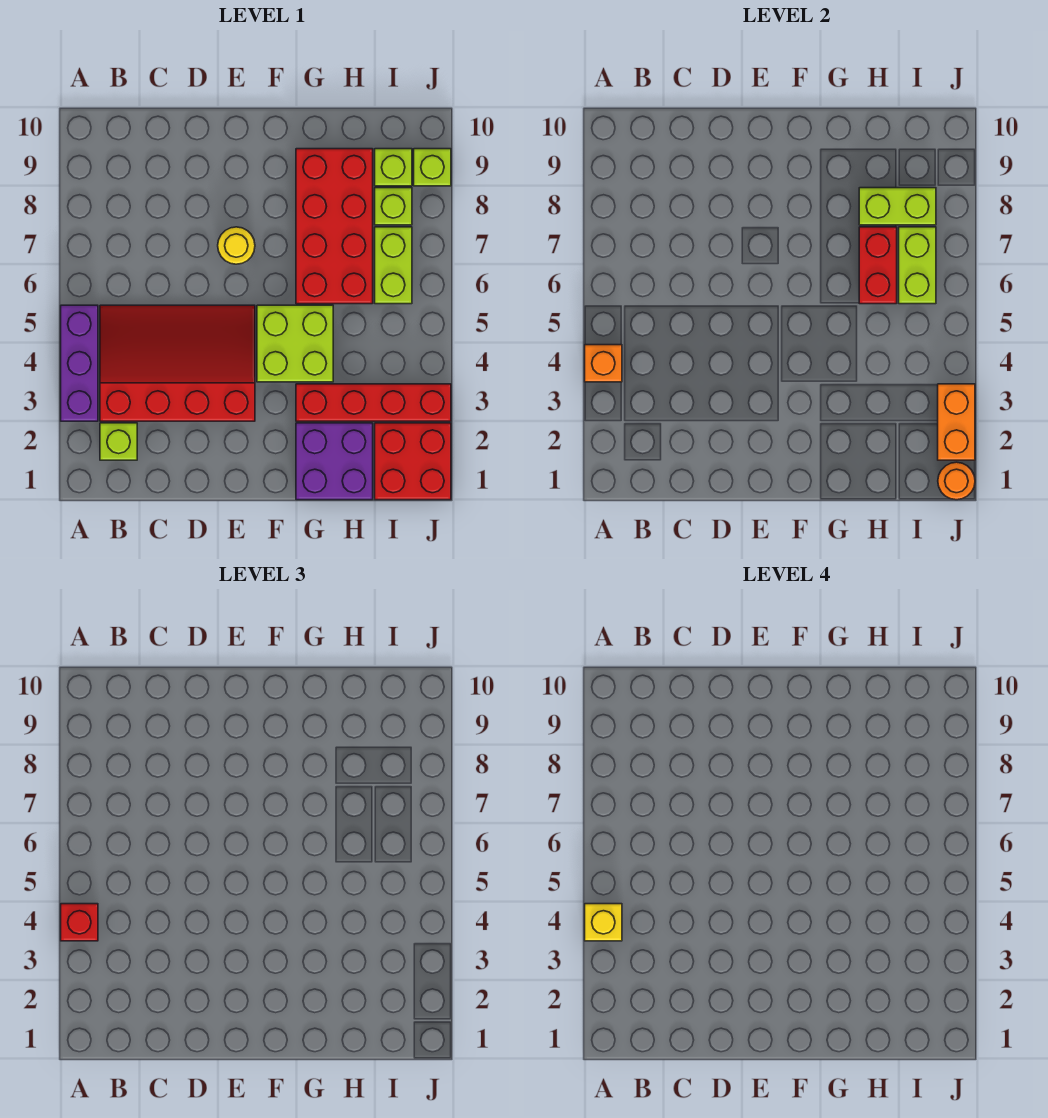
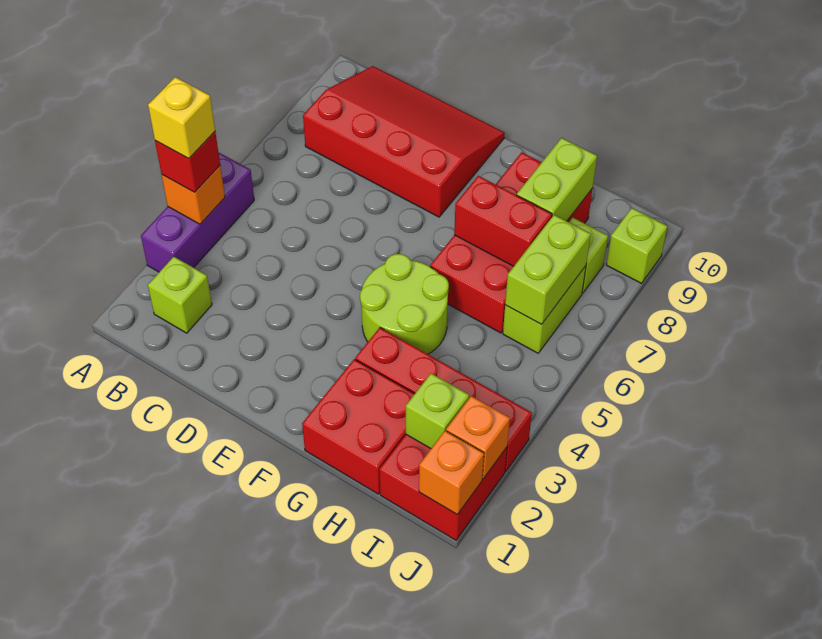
red 3x4 slope [100,305,255,421] -> red 3x4 slope moved to [303,66,505,217]
yellow 1x1 round brick [218,227,255,264] -> none
lime 2x2 brick [257,305,333,382] -> lime 2x2 round brick [360,254,449,354]
purple 2x2 brick [296,423,373,500] -> red 2x2 brick [302,359,415,494]
red 1x2 brick [859,227,897,304] -> red 1x2 brick turned to [454,176,552,266]
lime 1x2 brick [859,188,936,225] -> lime 1x2 brick turned to [517,138,597,221]
lime 1x1 brick [375,149,412,186] -> lime 1x1 brick moved to [406,373,469,448]
orange 1x1 round brick [938,462,975,500] -> orange 1x1 brick [419,431,484,514]
orange 1x2 brick [938,384,975,460] -> orange 1x1 brick [446,396,510,479]

